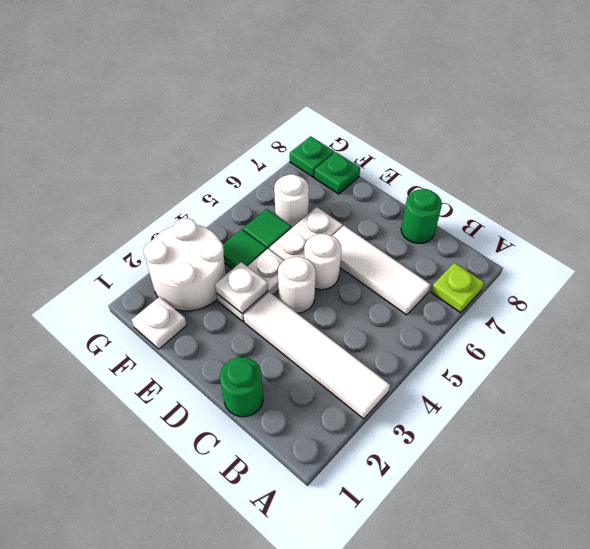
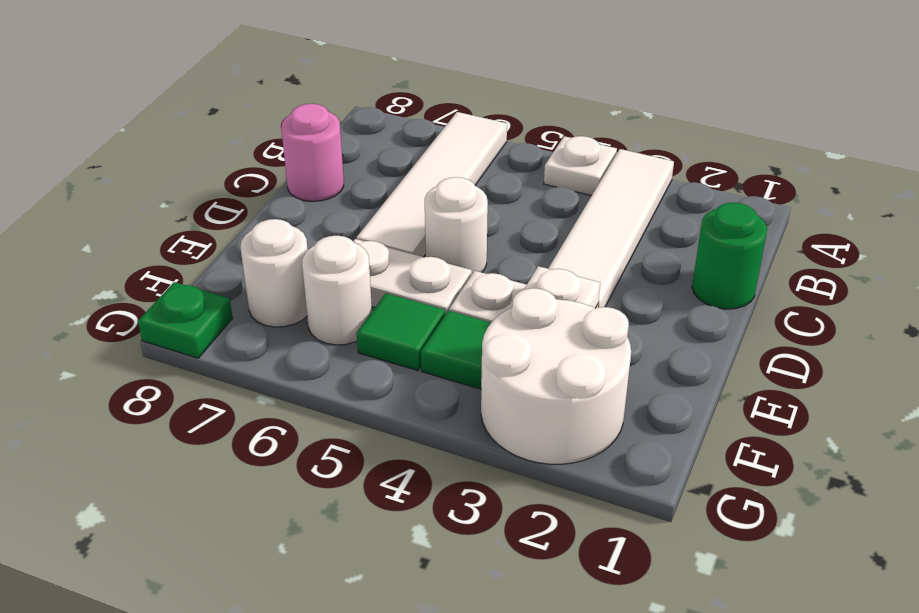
lime 1x1 plate [431,263,484,313] -> none
white 1x3 tile [333,226,431,315] -> white 1x4 tile [357,112,507,257]
green 1x1 round brick [401,189,442,243] -> pink 1x1 round brick [281,104,344,201]
white 1x1 round brick [278,257,316,313] -> white 1x1 round brick moved to [240,219,308,327]
white 1x1 plate [132,297,187,349] -> white 1x1 plate moved to [544,136,617,196]
green 1x1 plate [314,152,360,194] -> none

